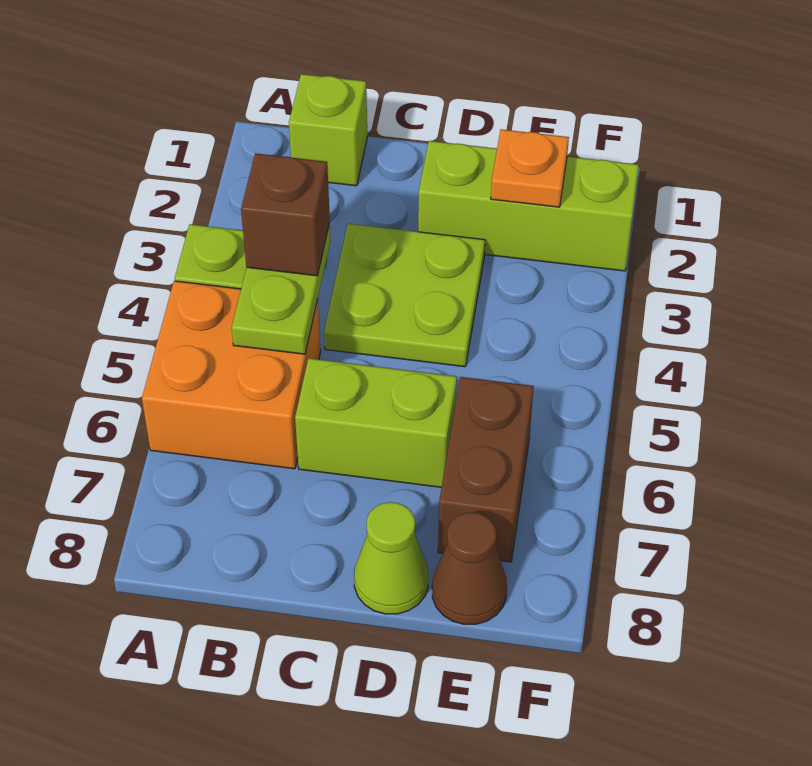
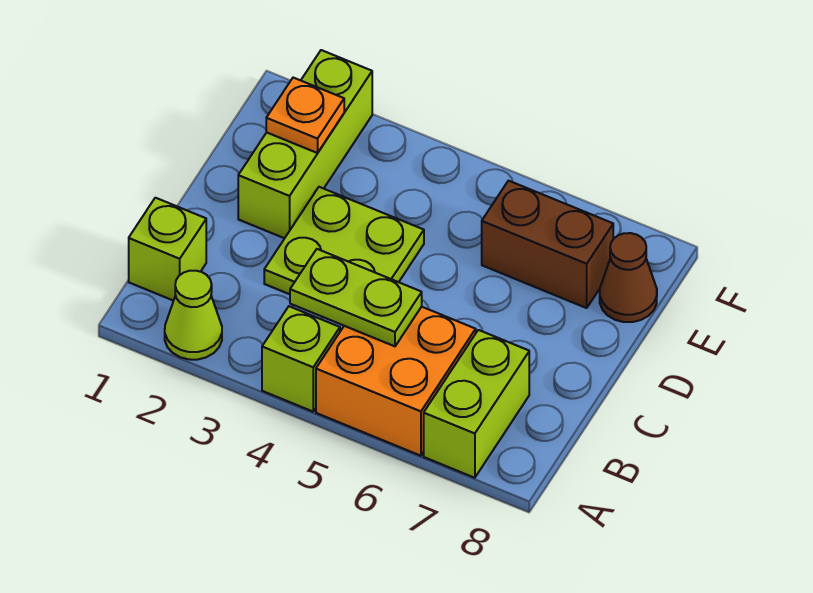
brown 1x1 brick [241,153,330,276] -> none
lime 1x2 brick [295,358,457,487] -> lime 1x2 brick moved to [424,330,529,478]
lime 1x1 cone [354,502,429,614] -> lime 1x1 cone moved to [165,271,222,360]

